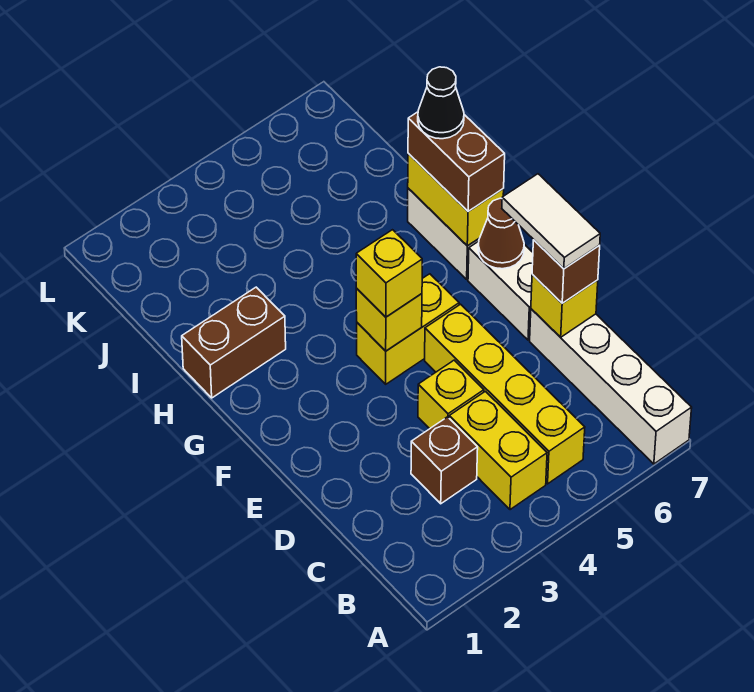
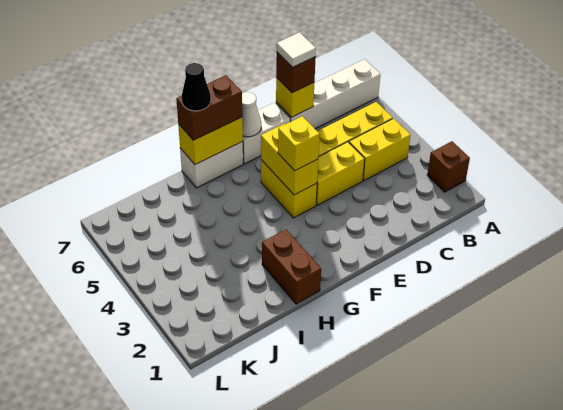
brown 1x1 brick [411,417,478,504] -> brown 1x1 brick moved to [427,141,470,192]
yellow 1x1 brick [418,360,484,429] -> yellow 1x2 brick [316,142,365,205]
white 1x2 tile [502,174,600,269] -> white 1x1 tile [277,32,316,67]
yellow 1x1 brick [356,288,422,351] -> yellow 1x2 brick [261,124,318,195]
brown 1x1 cone [478,198,524,269] -> white 1x1 cone [242,92,261,137]

